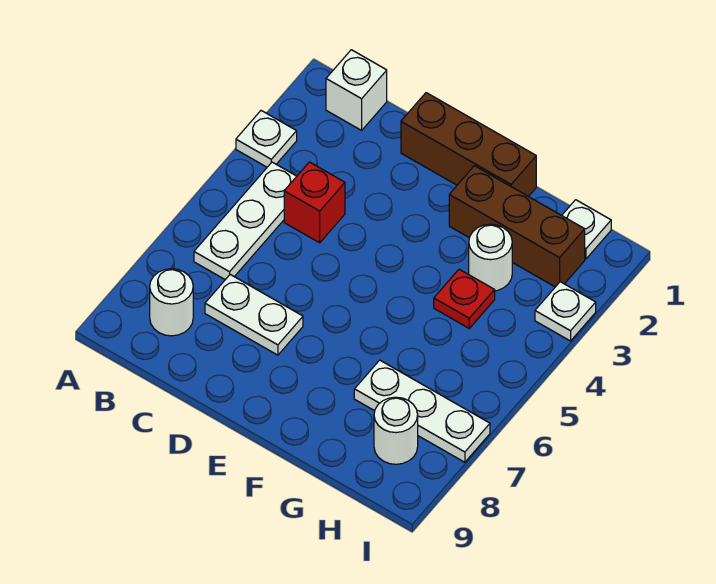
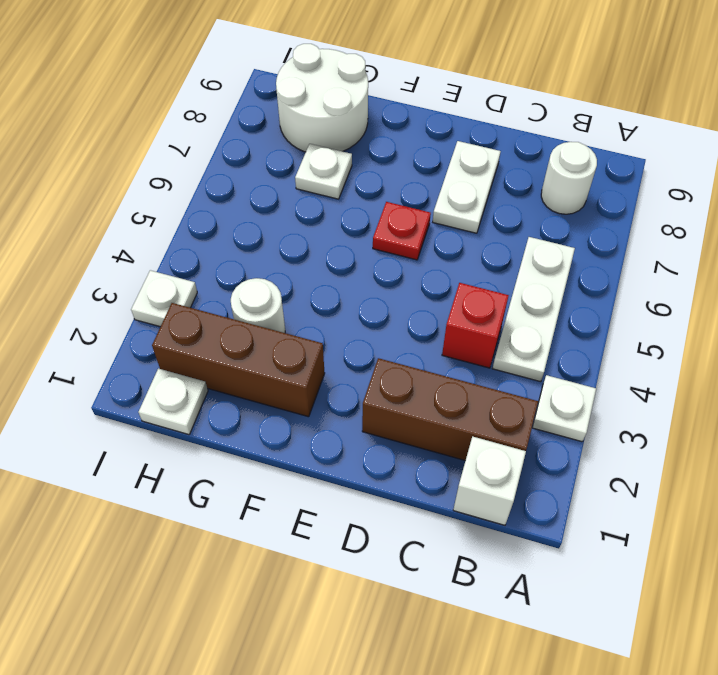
white 1x2 plate [205,275,303,355] -> white 1x2 plate turned to [433,141,501,233]
brown 1x3 brick [401,93,536,197] -> brown 1x3 brick moved to [362,358,538,461]
red 1x1 plate [434,269,495,328] -> red 1x1 plate moved to [373,202,431,260]
white 1x3 plate [354,360,490,462] -> white 1x1 plate [295,144,352,199]
white 1x1 round brick [374,397,418,464] -> white 2x2 round brick [276,44,368,152]

